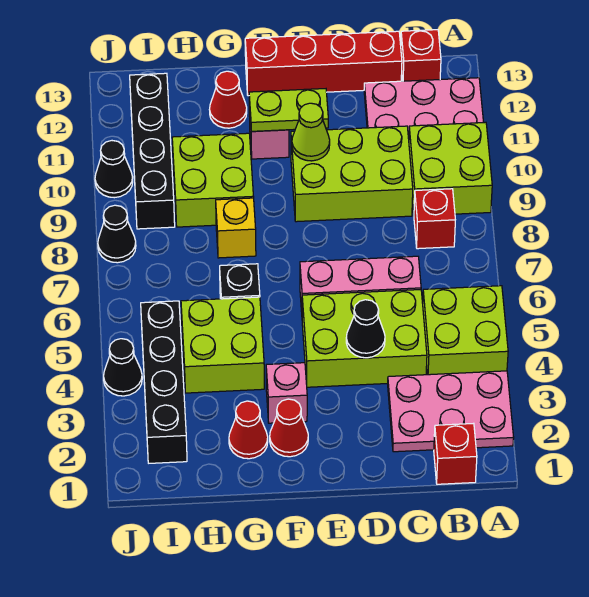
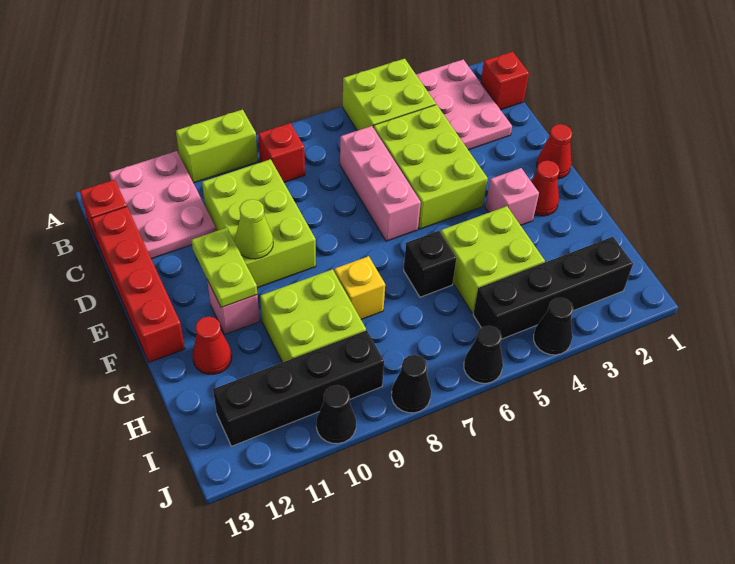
lime 2x2 brick [409,122,492,214] -> lime 1x2 brick [176,110,258,183]
black 1x1 cone [346,300,385,358] -> black 1x1 cone moved to [464,326,503,383]
red 1x1 cone [229,401,268,459] -> red 1x1 cone moved to [537,124,572,179]

